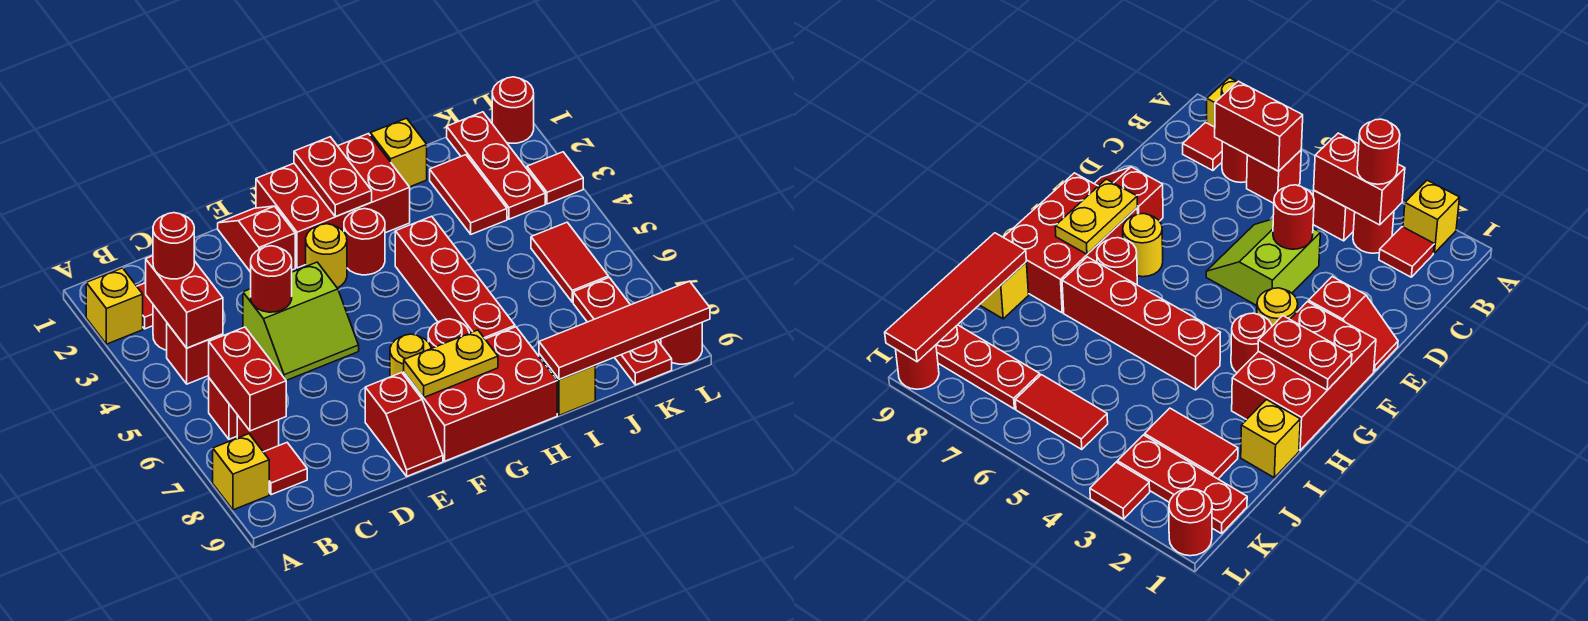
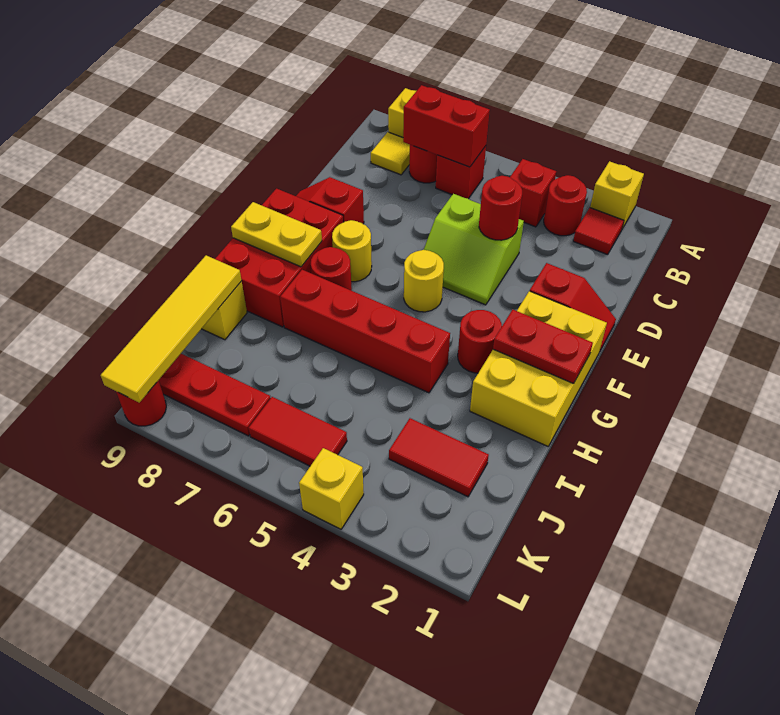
red 1x2 brick [146,256,223,348] -> none
red 1x1 round brick [153,213,194,279] -> none
red 1x1 tile [264,443,307,495] -> yellow 1x1 tile [371,132,410,175]
lime 2x2 slope [243,262,359,380] -> lime 2x2 slope turned to [424,194,524,305]
red 2x3 brick [256,134,410,268] -> yellow 2x3 brick [470,291,607,446]
yellow 1x1 round brick [306,224,347,288] -> yellow 1x1 round brick moved to [404,250,444,312]
yellow 1x2 plate [404,330,498,397] -> yellow 1x2 plate turned to [231,202,322,267]
yellow 1x1 brick [370,118,427,187] -> yellow 1x1 brick moved to [299,448,364,529]
red 1x4 tile [539,281,710,379] -> yellow 1x4 tile [101,255,242,403]
red 1x3 plate [447,112,545,219] -> none
red 1x1 round brick [492,77,534,143] -> none
red 1x1 tile [527,152,583,204] -> none

